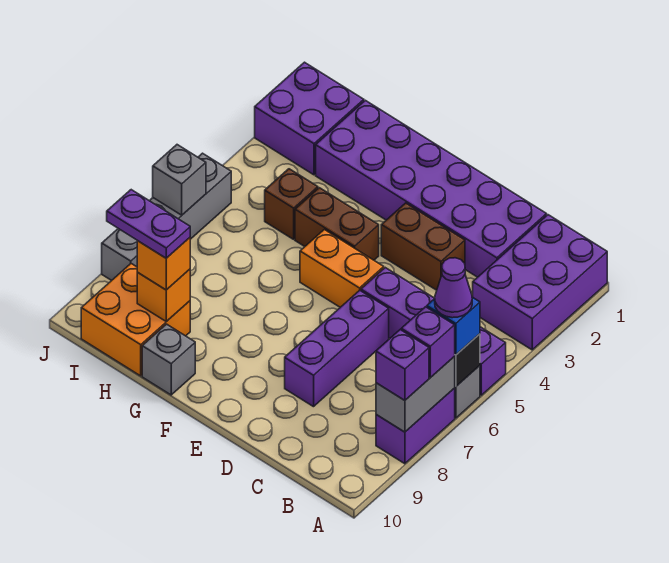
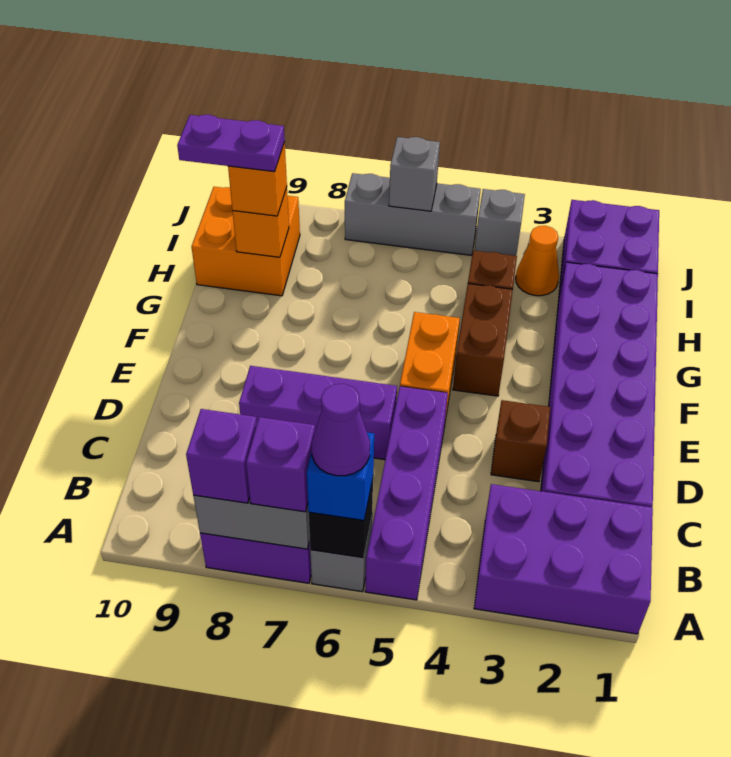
brown 1x2 brick [381,203,465,290] -> brown 1x1 brick [491,400,550,482]
grey 1x1 brick [142,324,195,395] -> grey 1x1 brick moved to [475,189,525,256]
purple 1x2 plate [107,190,190,258] -> purple 1x2 plate turned to [177,115,285,172]
none -> orange 1x1 cone [516,226,559,296]
grey 1x4 brick [102,153,231,281] -> grey 1x3 brick [345,173,481,255]

